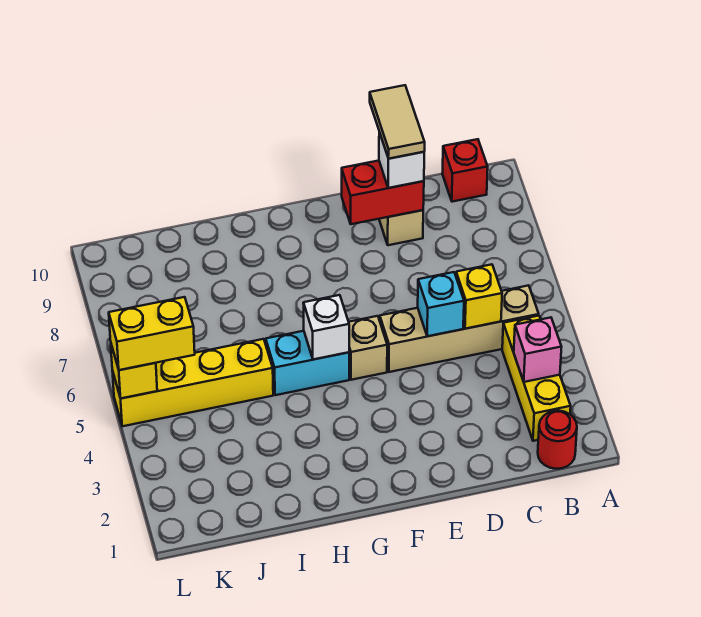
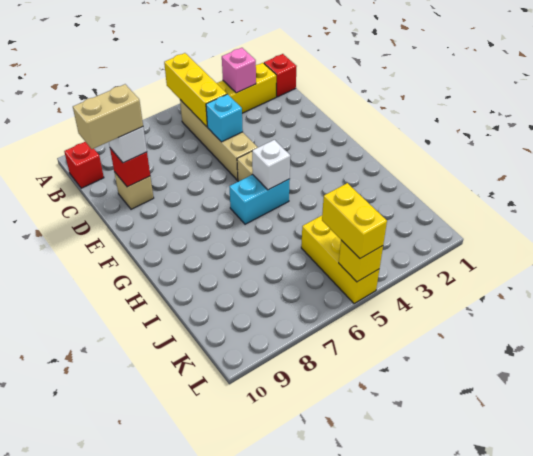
red 1x1 round brick [538,411,577,469] -> red 1x1 brick [264,54,297,97]
yellow 1x1 brick [456,264,502,329] -> yellow 1x3 brick [164,53,227,127]
red 1x2 brick [342,161,424,224] -> red 1x1 brick [110,148,150,187]
tan 1x2 tile [370,85,425,159] -> tan 1x2 brick [73,84,143,149]
cyan 1x2 brick [266,331,349,395] -> cyan 1x2 brick turned to [229,175,290,224]
yellow 1x4 brick [112,339,273,426] -> yellow 1x3 brick [301,216,379,304]

